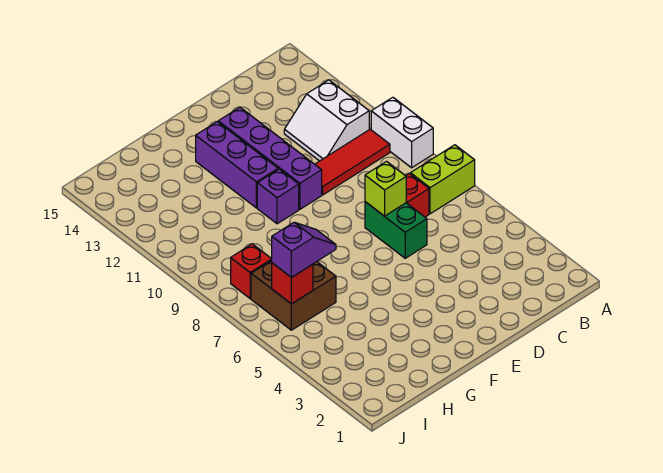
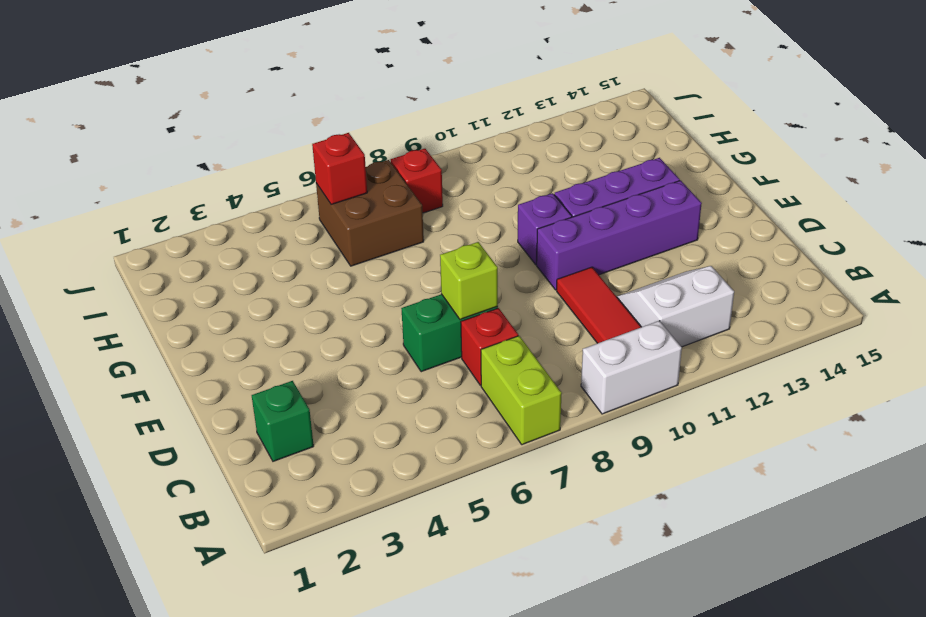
none -> green 1x1 brick [252,381,314,461]
purple 1x2 slope [272,222,336,277] -> none

